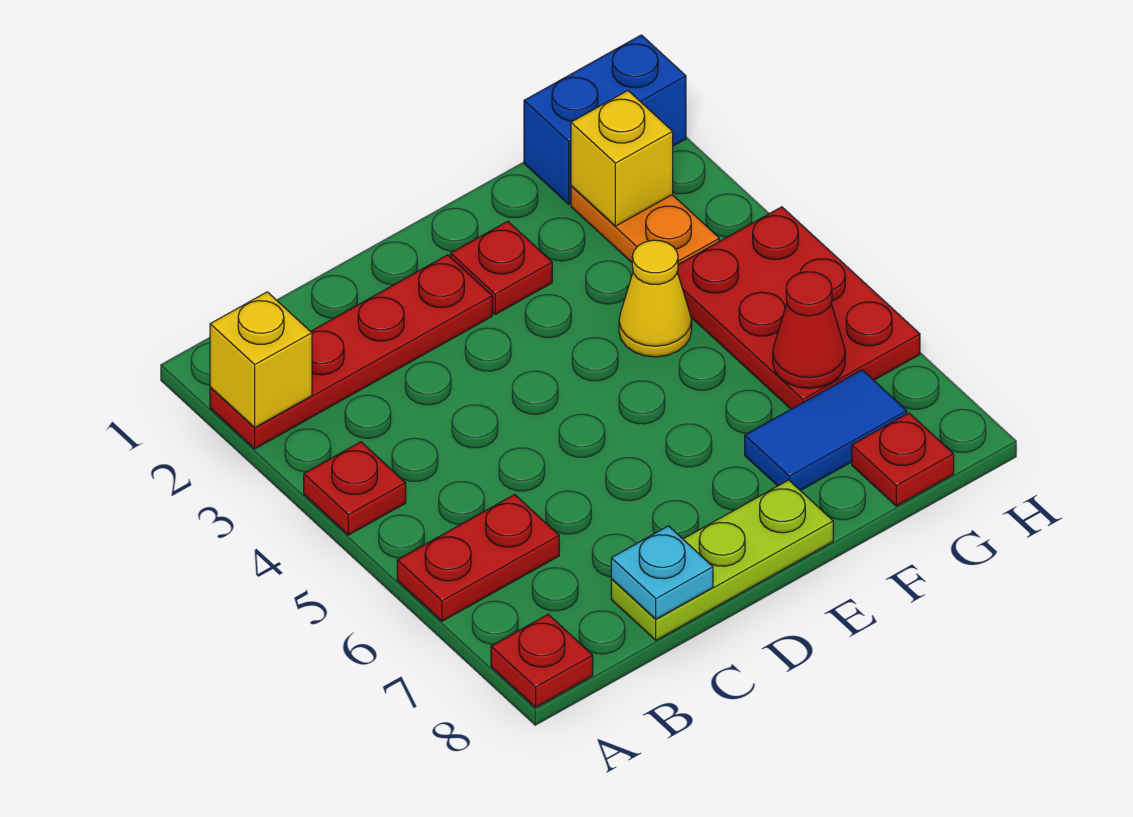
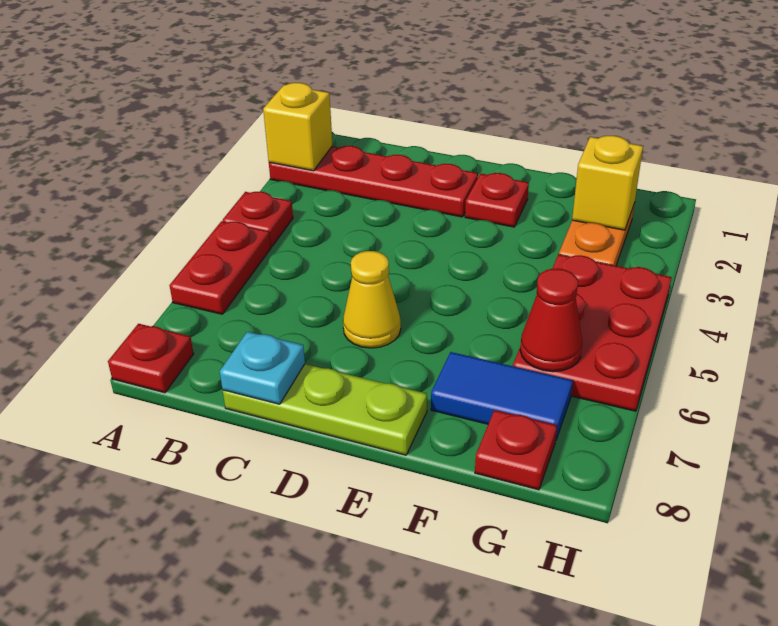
red 1x2 plate [397,495,559,621] -> red 1x2 plate turned to [170,221,271,314]
yellow 1x1 cone [619,240,692,357] -> yellow 1x1 cone moved to [343,251,401,348]
blue 1x2 brick [524,35,686,204] -> none

